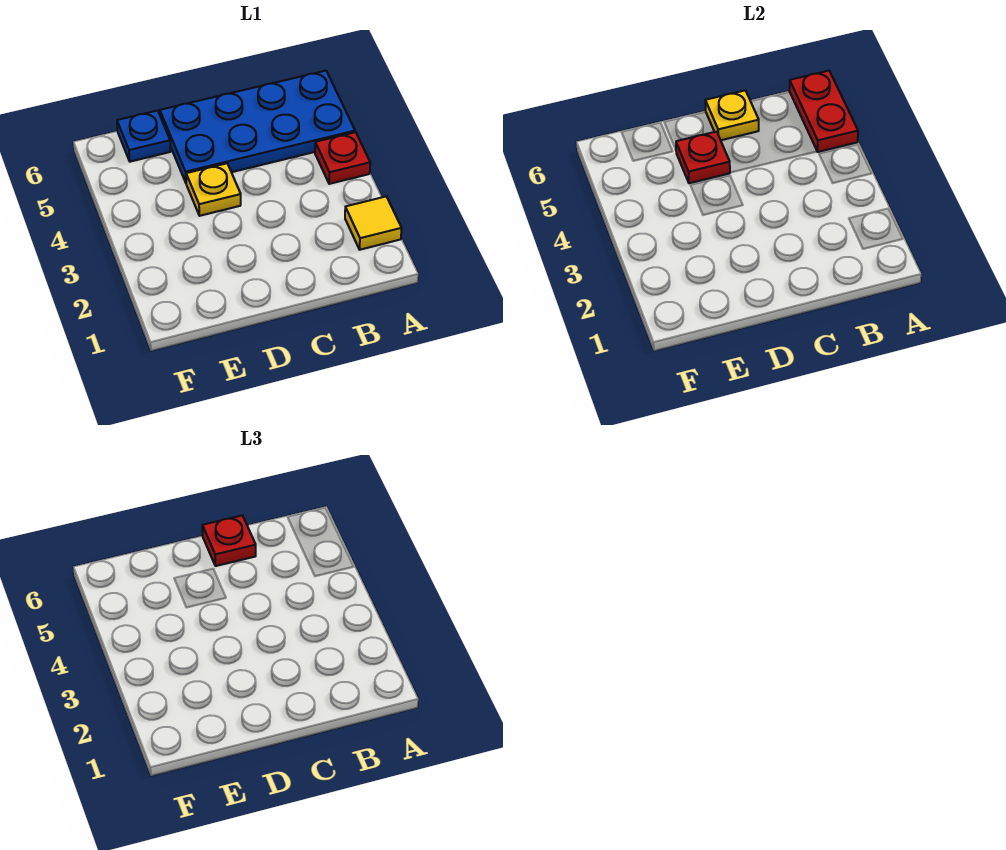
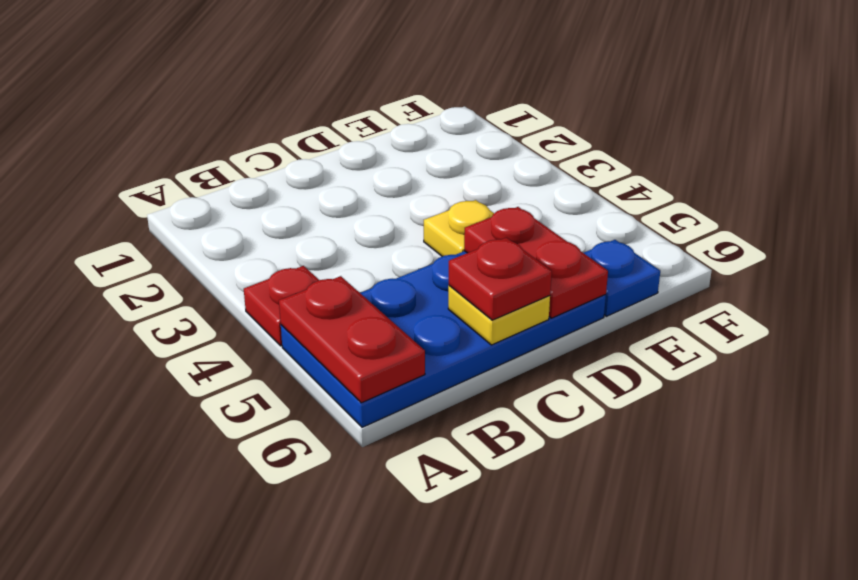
yellow 1x1 tile [345,197,402,250] -> none
red 1x1 plate [676,132,730,183] -> red 1x2 plate [464,207,608,318]

